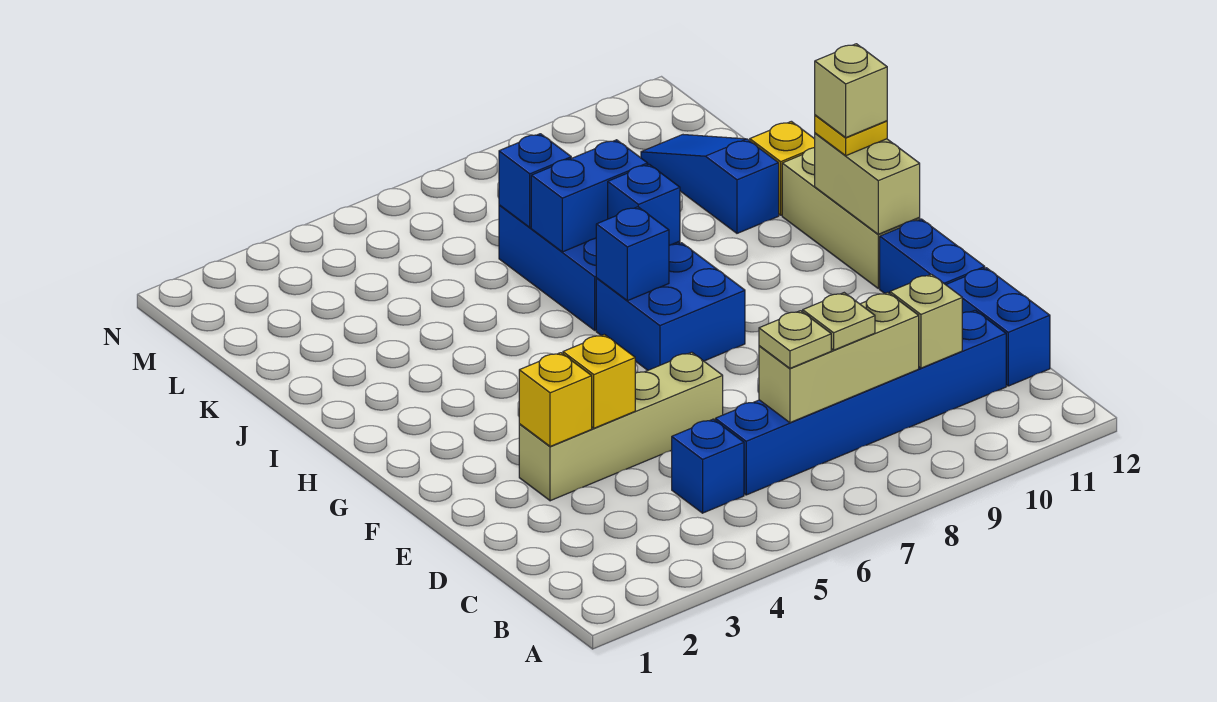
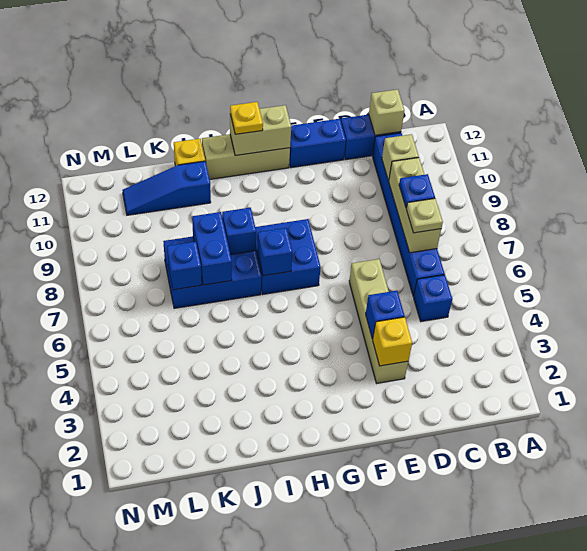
tan 1x1 plate [803,293,875,350] -> blue 1x1 plate [399,174,435,208]
yellow 1x1 brick [563,334,635,428] -> blue 1x1 brick [366,291,405,339]
tan 1x1 brick [815,44,887,137] -> tan 1x1 brick moved to [369,89,404,135]

